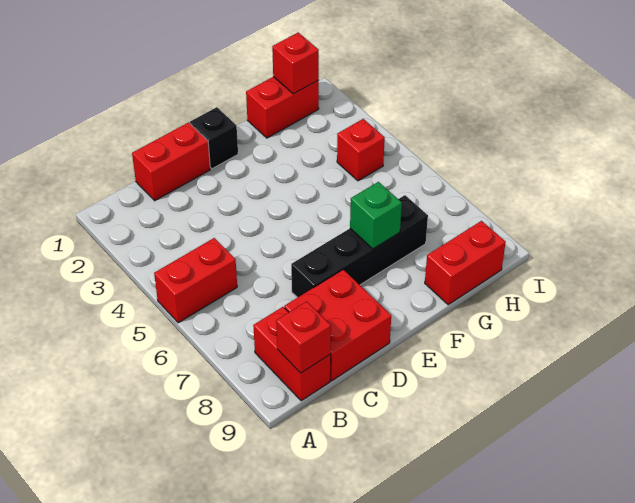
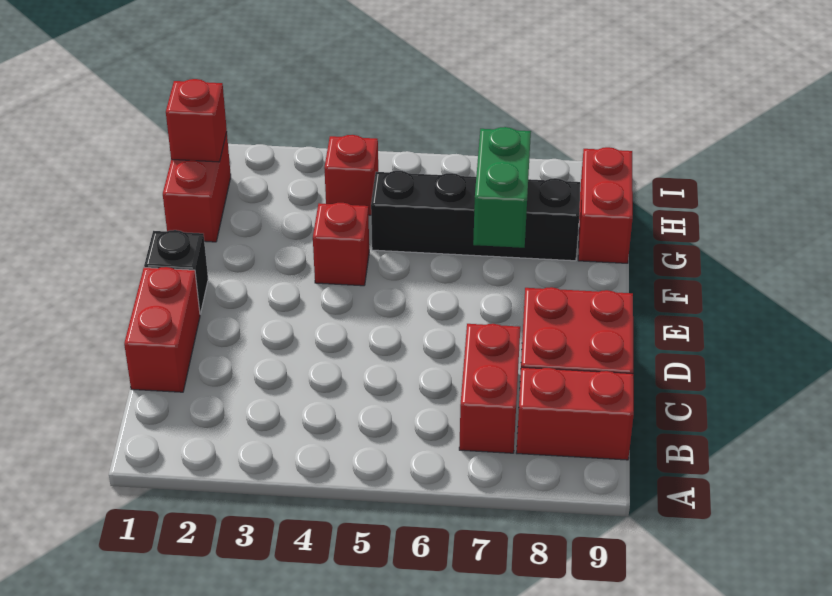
red 1x2 brick [154,238,237,323] -> red 1x2 brick moved to [459,324,520,453]
red 1x1 brick [276,301,331,373] -> red 1x1 brick moved to [313,203,369,286]
black 1x4 brick [291,195,428,298] -> black 1x4 brick turned to [371,171,580,261]
green 1x1 brick [350,182,402,249] -> green 1x2 brick [473,127,531,248]

